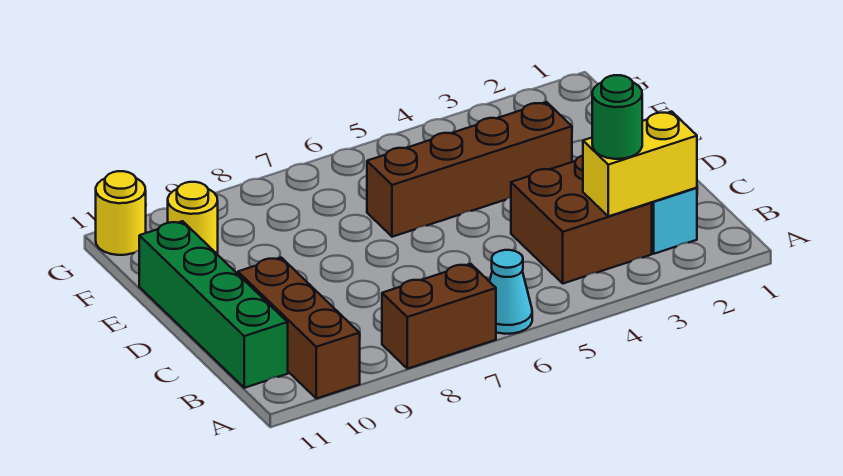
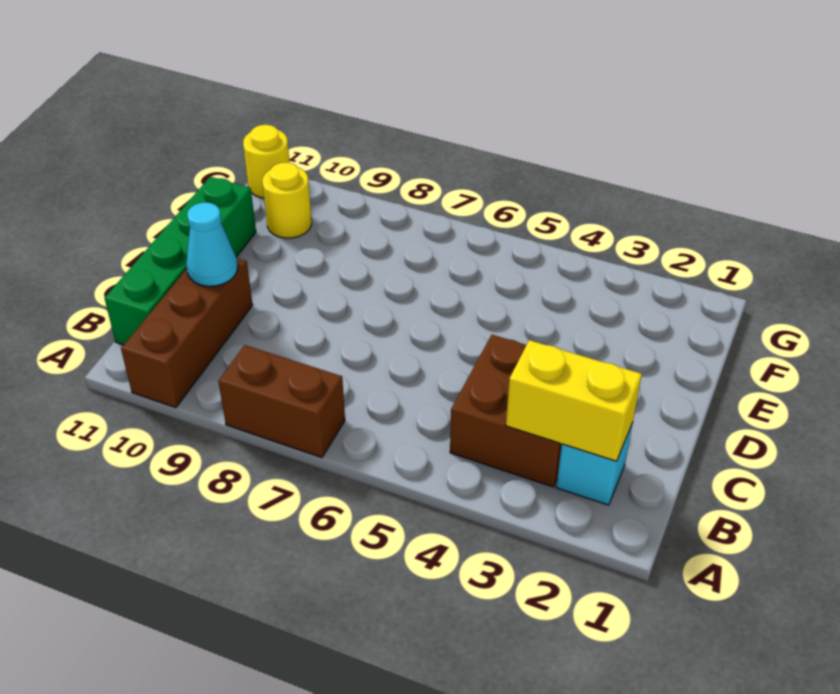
cyan 1x1 cone [490,250,532,334] -> cyan 1x1 cone moved to [186,202,238,286]
green 1x1 round brick [592,75,642,159] -> none
brown 1x4 brick [367,102,572,237] -> none

